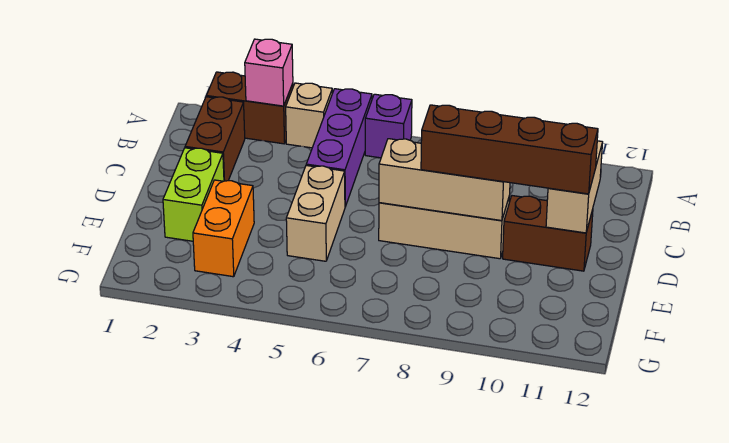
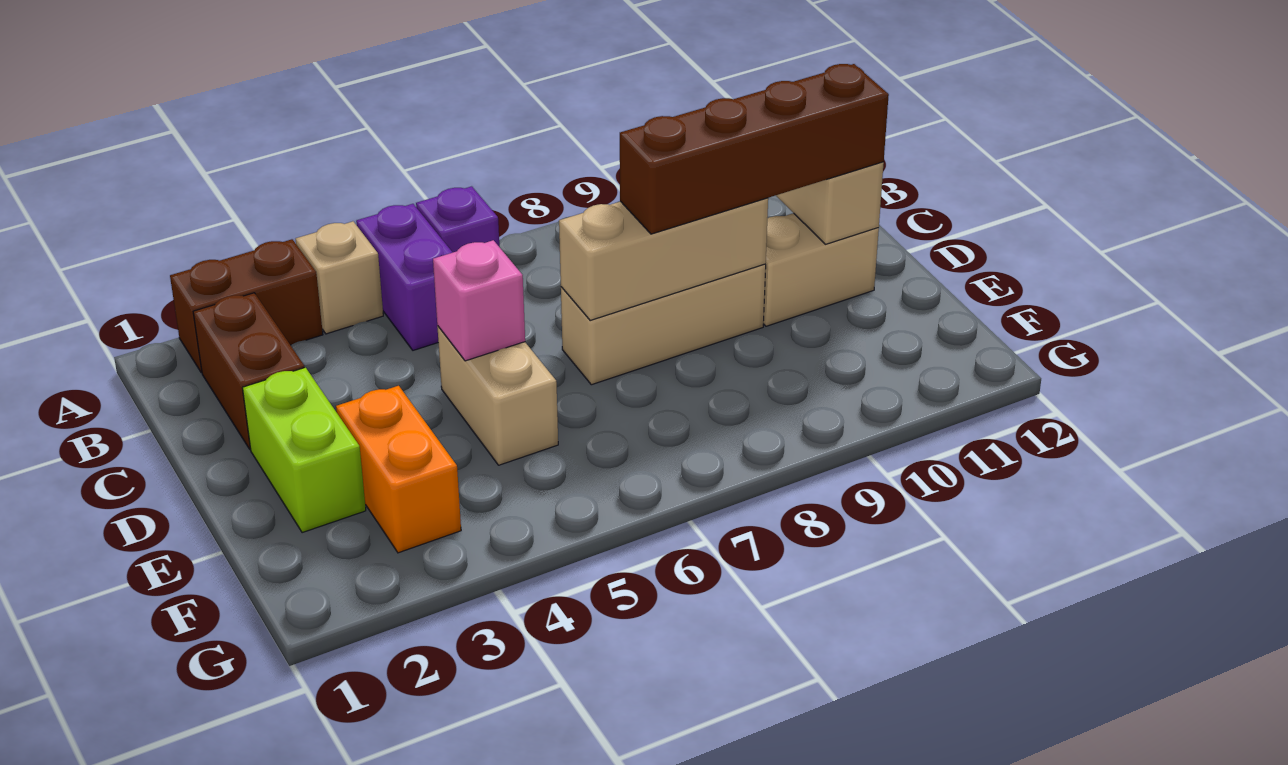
pink 1x1 brick [245,39,293,106] -> pink 1x1 brick moved to [433,240,525,361]
purple 1x3 brick [306,89,372,207] -> purple 1x2 brick [356,204,453,350]
brown 1x2 brick [503,196,593,271] -> tan 1x2 brick [763,213,879,326]

